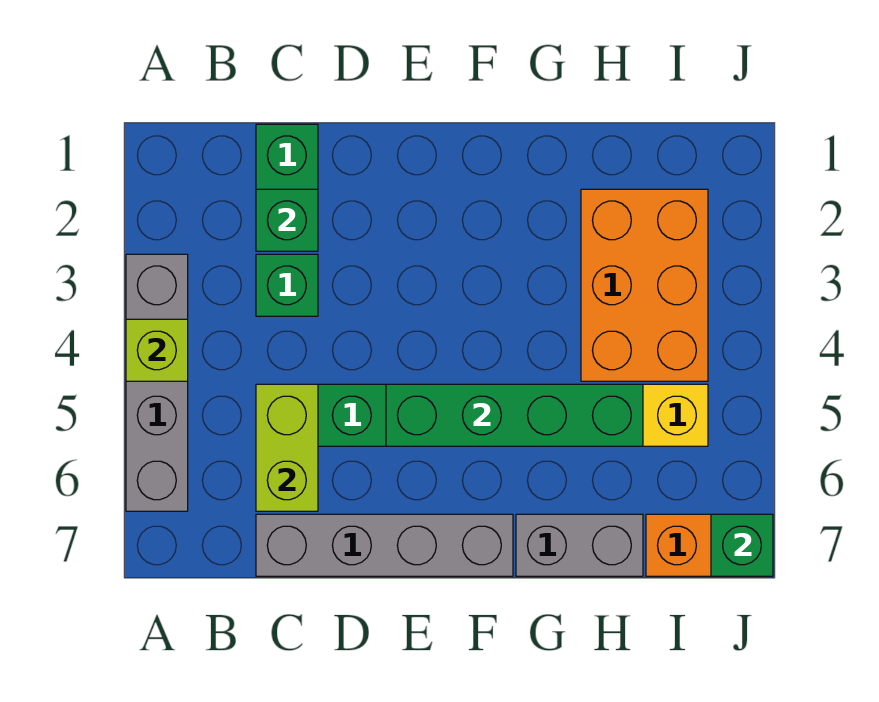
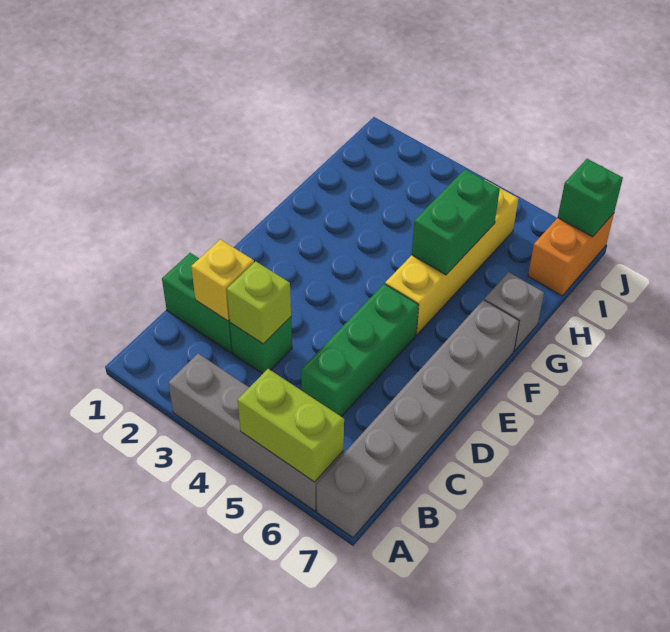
lime 1x1 brick [126,319,188,381] -> lime 1x1 brick moved to [227,261,291,344]
green 1x1 brick [256,189,318,251] -> yellow 1x1 brick [191,239,254,321]
lime 1x2 brick [256,384,318,511] -> lime 1x2 brick moved to [238,369,344,482]
grey 1x4 brick [256,514,513,576] -> grey 1x6 brick [317,300,519,538]
green 1x4 brick [386,384,643,446] -> green 1x2 brick [412,170,500,275]
grey 1x2 brick [516,514,643,576] -> grey 1x1 brick [484,272,544,351]
orange 2x3 brick [581,189,708,381] -> none

